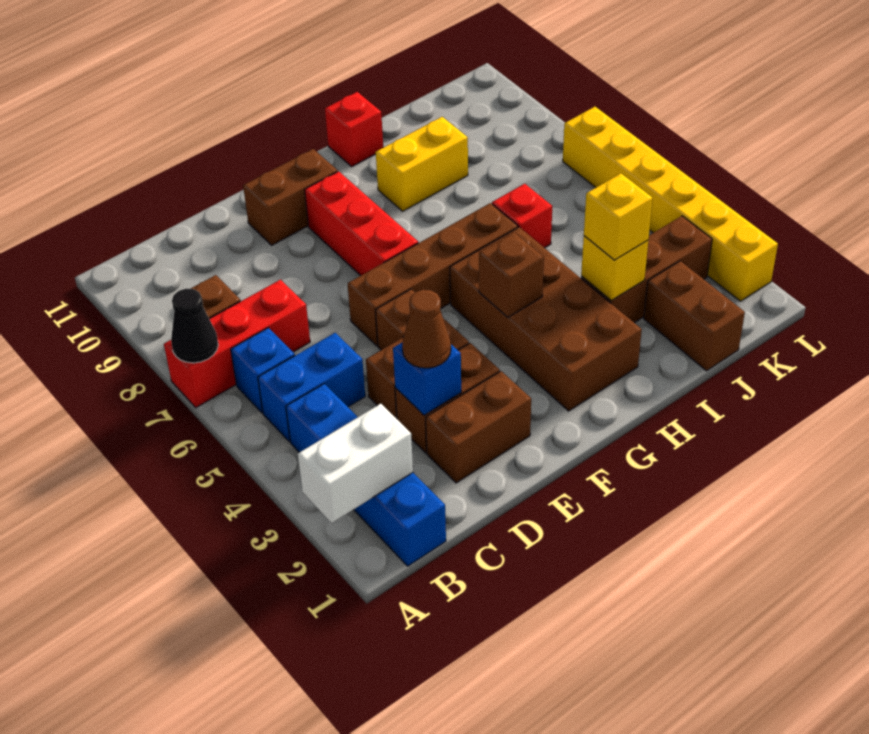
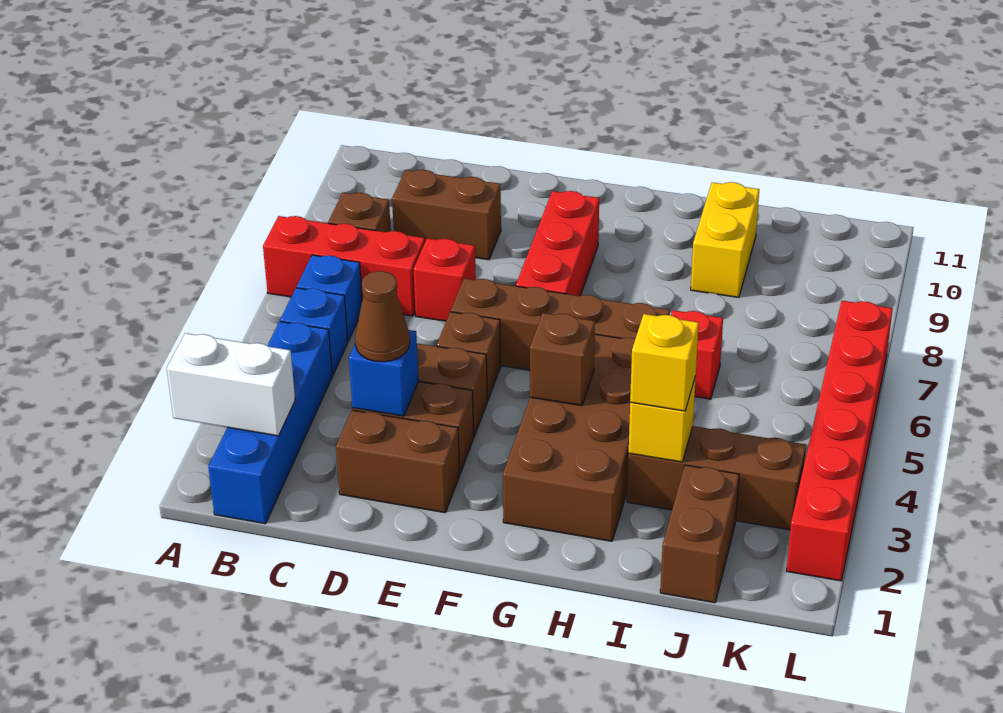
black 1x1 cone [171,289,218,363] -> none
blue 1x2 brick [258,333,365,442] -> blue 1x1 brick [280,288,348,376]
brown 1x2 brick [243,149,338,245] -> brown 1x2 brick moved to [392,170,501,260]
yellow 1x2 brick [376,117,468,211] -> yellow 1x2 brick turned to [691,182,759,298]
red 1x1 brick [325,92,383,167] -> red 1x1 brick moved to [414,238,476,321]
yellow 1x6 brick [563,107,778,301] -> red 1x6 brick [786,301,893,581]

